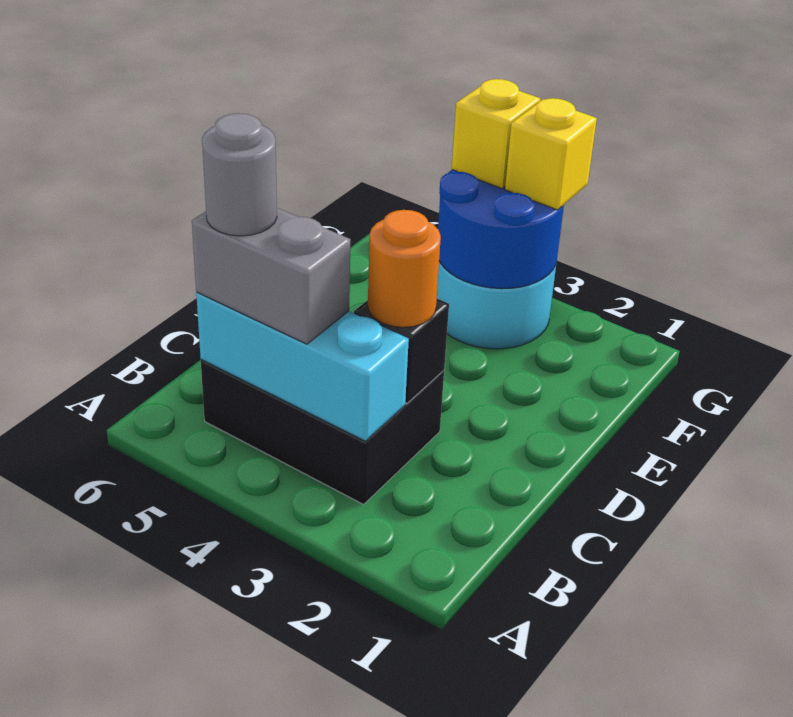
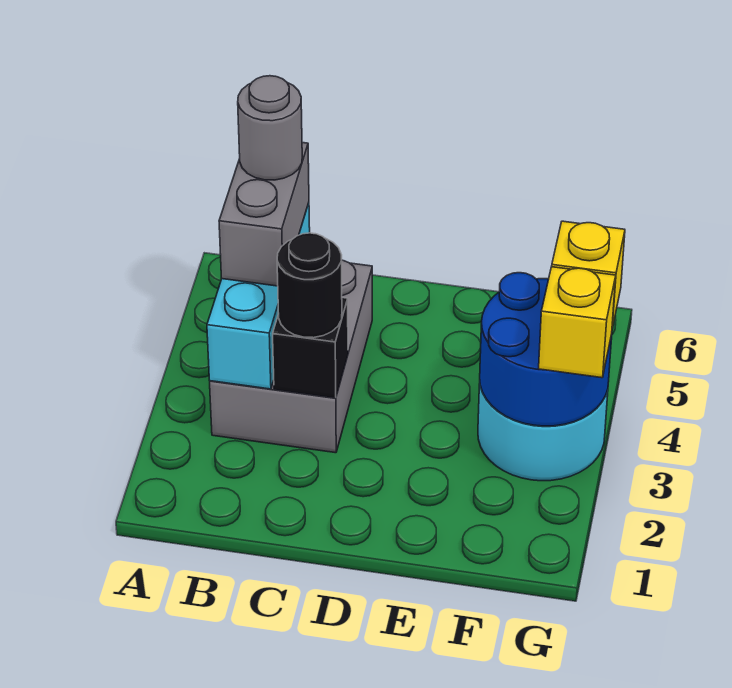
black 2x3 brick [201,360,444,504] -> grey 2x3 brick [210,260,372,453]
orange 1x1 round brick [368,210,441,327] -> black 1x1 round brick [277,233,342,338]

